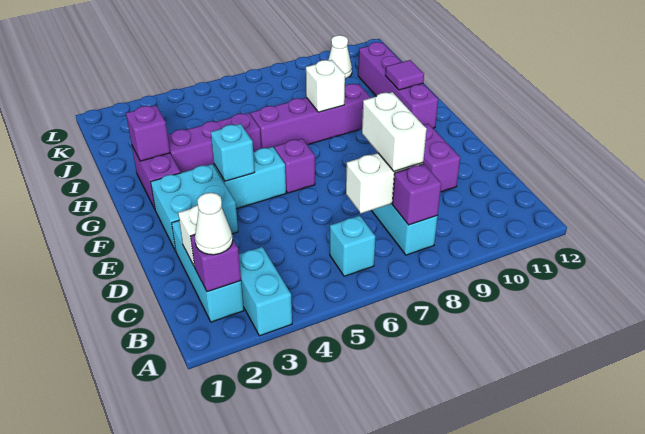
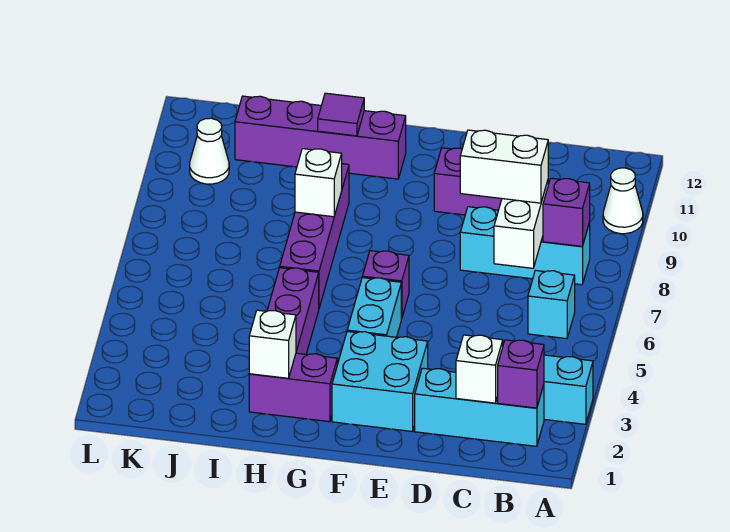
white 1x1 cone [195,193,233,255] -> white 1x1 cone moved to [603,168,643,234]
cyan 1x1 brick [211,124,255,181] -> none
purple 1x1 brick [126,105,170,161] -> white 1x1 brick [249,310,296,378]

